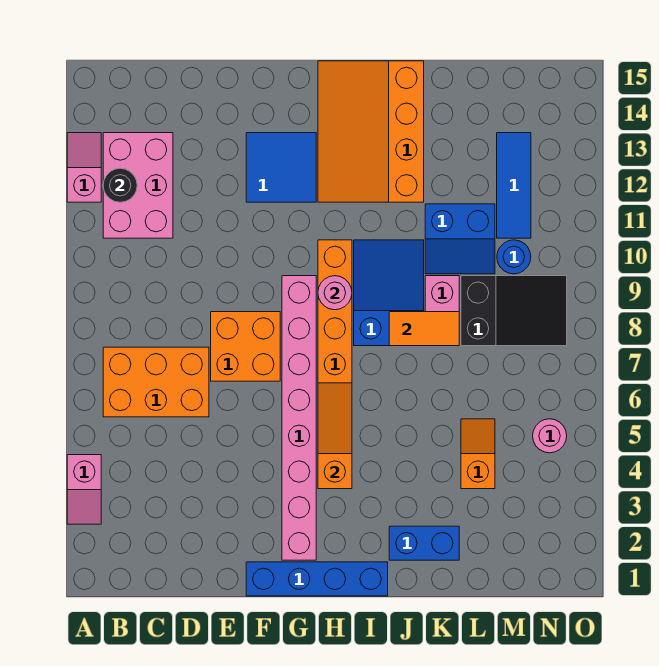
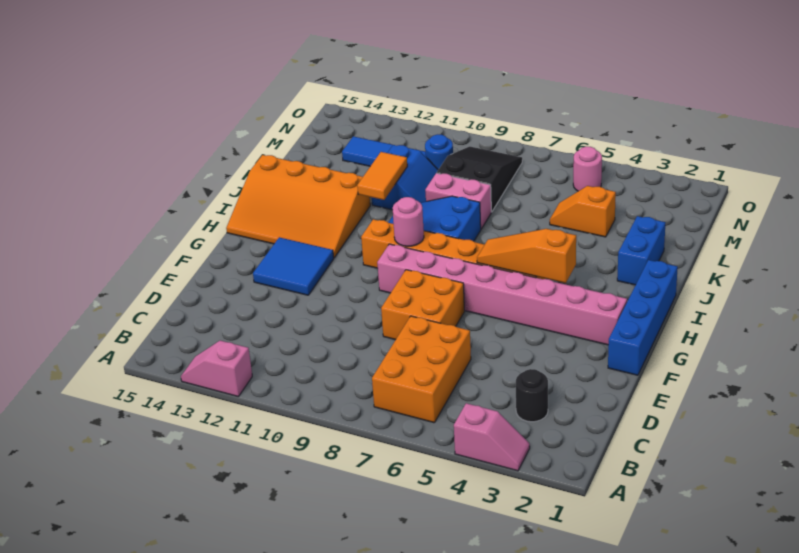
pink 2x3 brick [103,133,173,238] -> none
black 1x1 round brick [103,168,137,202] -> black 1x1 round brick moved to [516,369,548,422]
orange 1x2 tile [389,312,459,346] -> orange 1x2 tile moved to [357,152,407,200]

